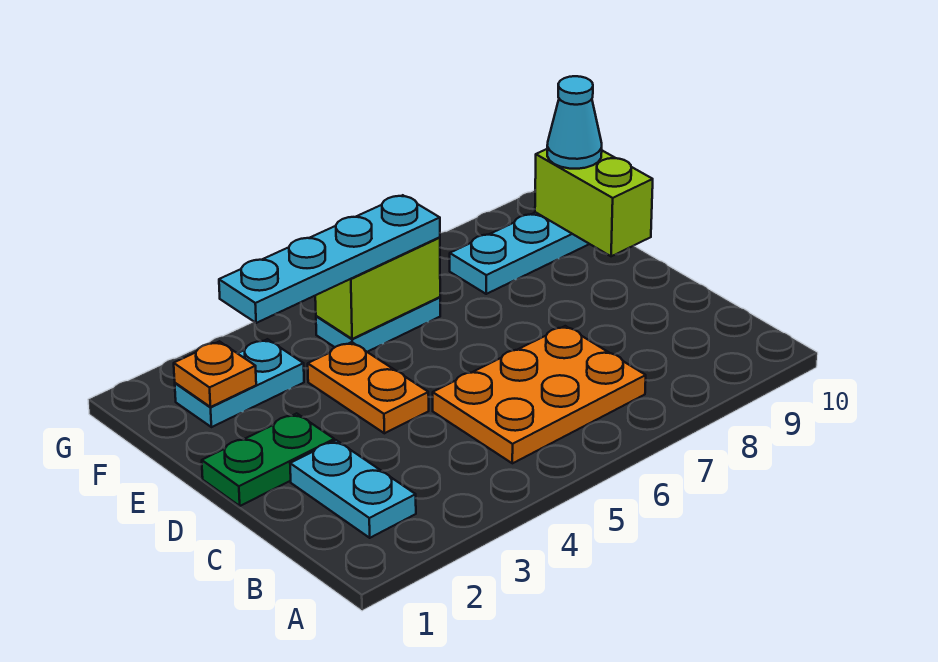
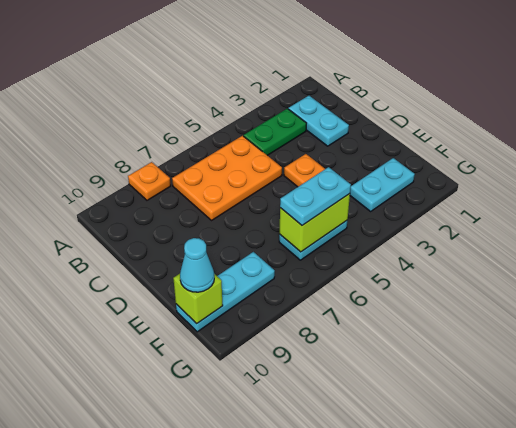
green 1x2 plate [202,413,334,506] -> green 1x2 plate moved to [244,109,306,155]
lime 1x2 brick [535,149,653,256] -> lime 1x1 brick [173,274,223,324]
orange 1x1 plate [174,341,256,407] -> orange 1x1 plate moved to [128,162,171,200]
cyan 1x4 plate [219,195,440,323] -> cyan 1x2 plate [280,167,351,225]

